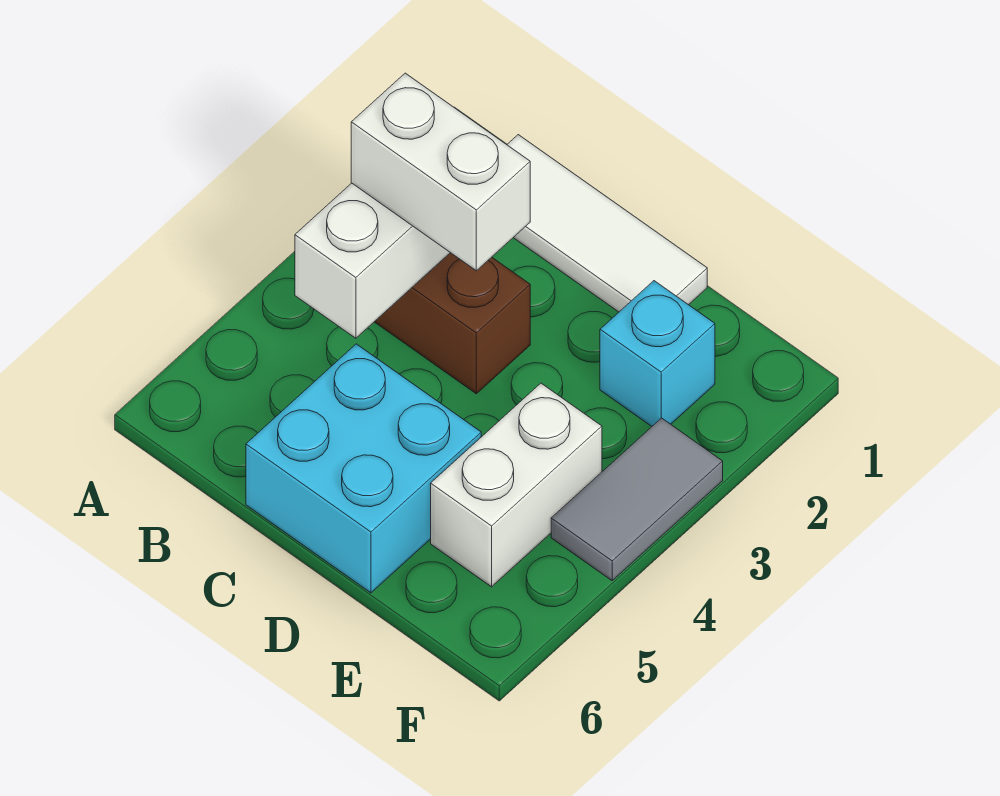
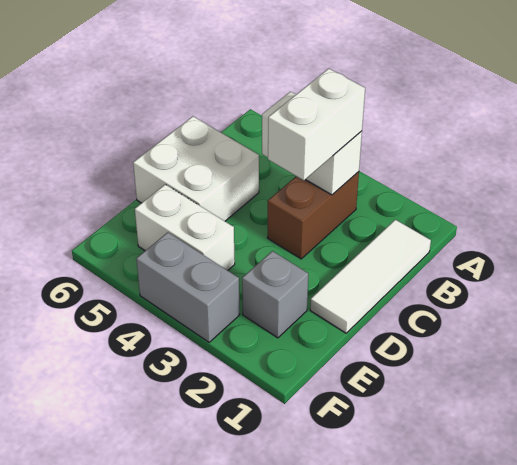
cyan 2x2 brick [246,344,481,593] -> white 2x2 brick [133,116,259,221]
cyan 1x1 brick [600,281,715,426] -> grey 1x1 brick [242,251,308,338]
grey 1x2 tile [551,418,723,581] -> grey 1x2 brick [136,233,239,342]

